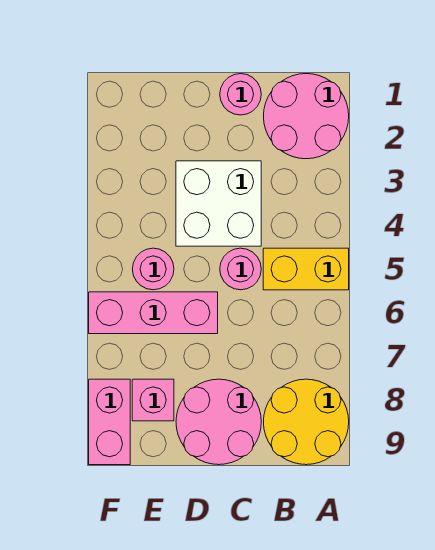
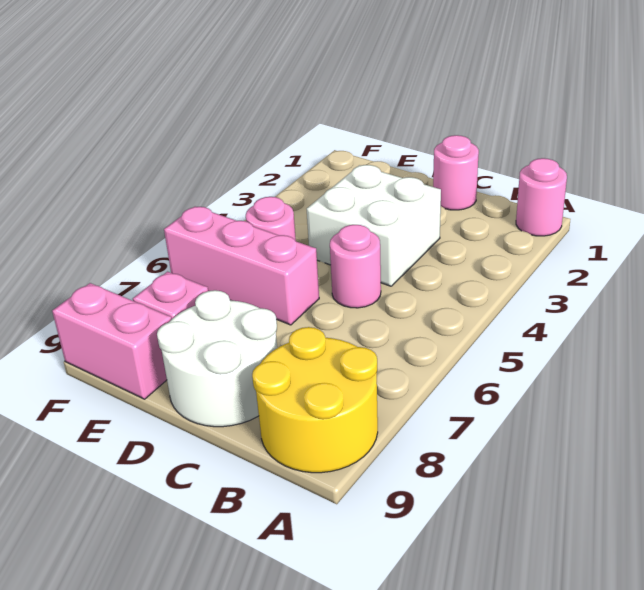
pink 2x2 round brick [264,74,349,159] -> pink 1x1 round brick [516,158,567,236]
yellow 1x2 brick [263,248,349,290] -> none
pink 2x2 round brick [176,379,261,465] -> white 2x2 round brick [157,290,277,427]
pink 1x2 brick [89,379,130,465] -> pink 1x2 brick turned to [52,283,172,399]

